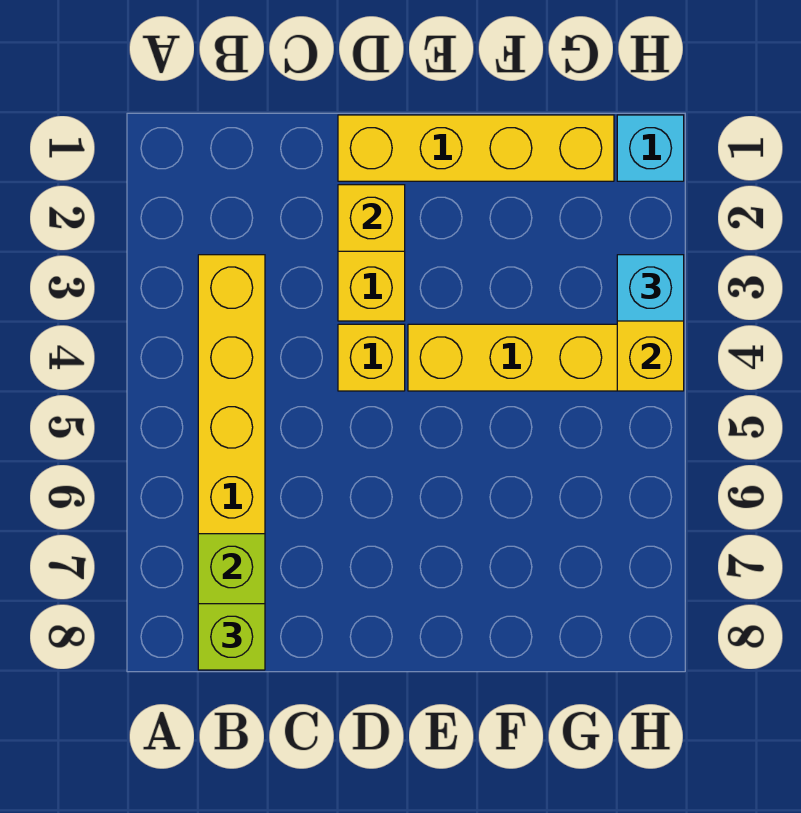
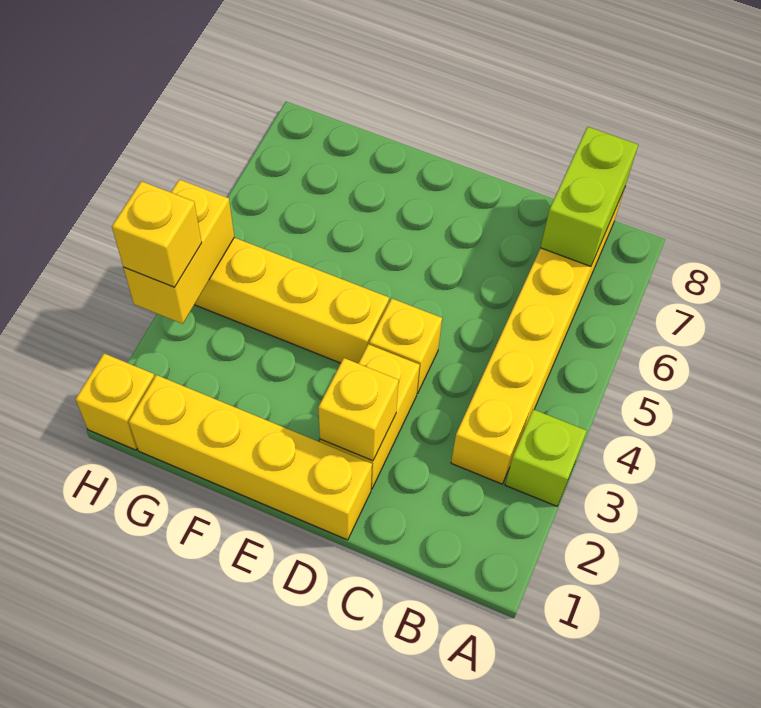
lime 1x1 brick [198,604,265,670] -> lime 1x1 brick moved to [505,409,587,506]
cyan 1x1 brick [617,115,684,181] -> yellow 1x1 brick [76,354,155,450]
cyan 1x1 brick [617,255,684,321] -> yellow 1x1 brick [112,181,202,287]

